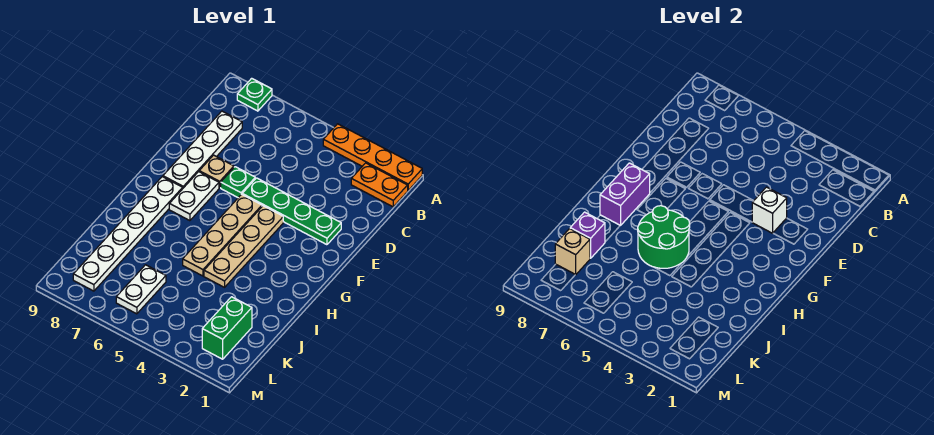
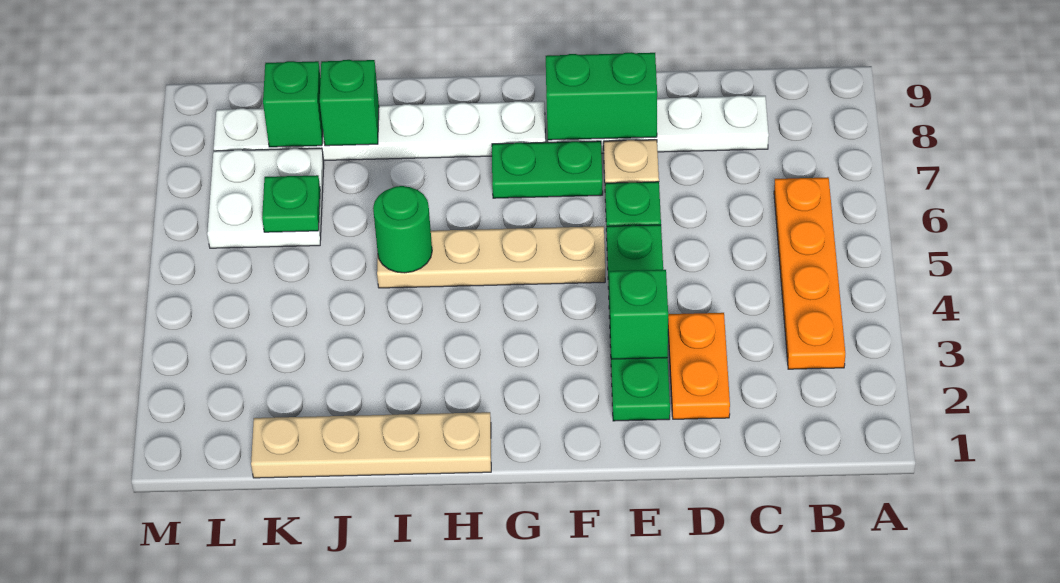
orange 1x4 plate [323,124,422,190] -> orange 1x4 plate moved to [774,177,845,369]
green 1x1 plate [237,78,272,111] -> green 1x1 plate moved to [262,175,320,232]
orange 1x2 plate [351,163,408,207] -> orange 1x2 plate moved to [668,313,730,419]
white 1x1 brick [752,187,787,233] -> green 1x1 brick [609,270,668,359]
tan 1x4 plate [204,206,283,287] -> tan 1x4 plate moved to [251,412,491,478]
white 1x2 plate [169,172,219,221] -> green 1x2 plate [492,141,603,198]
purple 1x2 brick [600,163,650,225] -> none
green 2x2 round brick [638,206,690,268] -> green 1x1 round brick [373,186,432,273]
purple 1x1 brick [570,212,605,258] -> green 1x1 brick [320,60,379,146]
green 1x2 brick [202,297,252,359] -> green 1x2 brick moved to [546,52,657,140]
white 1x2 plate [116,265,166,314] -> white 2x2 plate [207,148,324,248]
tan 1x1 brick [555,229,590,275] -> green 1x1 brick [263,61,323,147]

